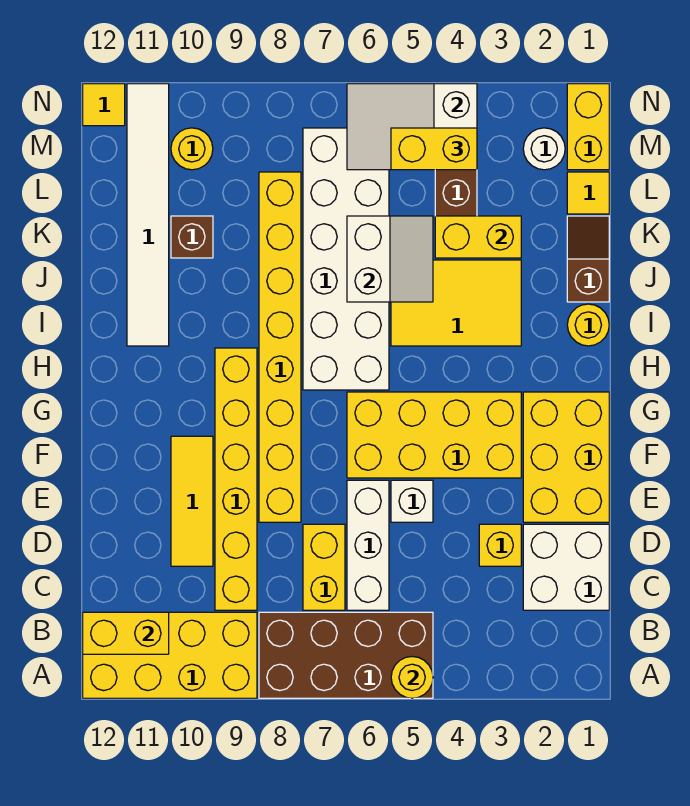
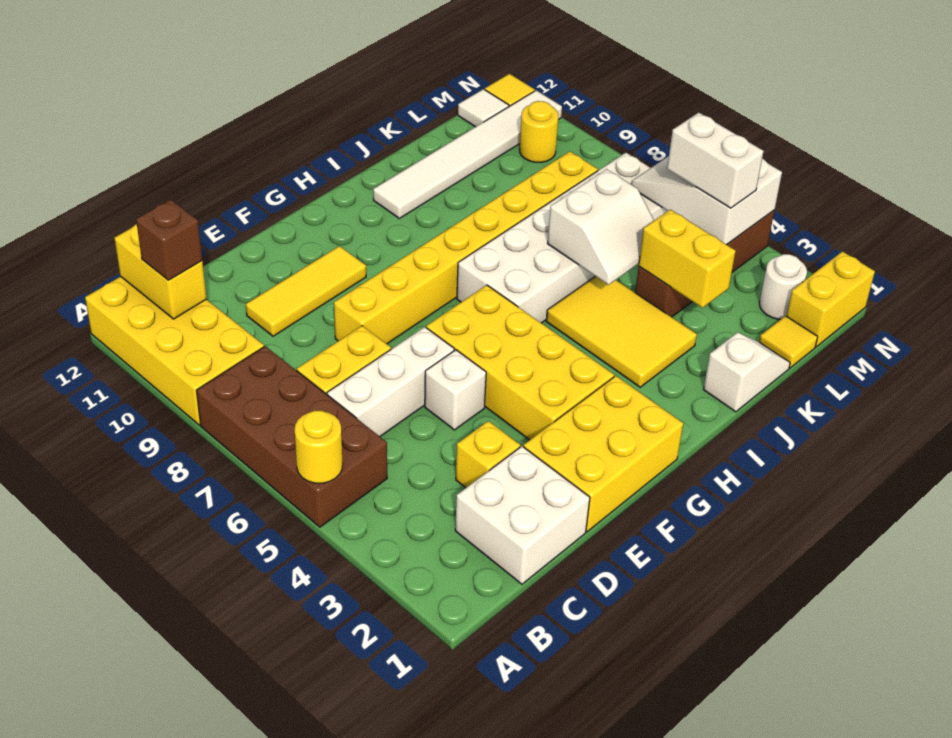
yellow 1x6 brick [215,348,257,610] -> none
yellow 1x1 round brick [567,304,609,346] -> none
brown 1x2 slope [567,216,609,302] -> white 1x2 slope [703,333,790,412]
brown 1x1 brick [171,216,213,258] -> brown 1x1 brick moved to [136,200,202,280]
yellow 1x2 brick [391,128,477,170] -> white 1x2 brick [667,113,764,208]
none -> white 1x1 tile [458,89,509,127]

